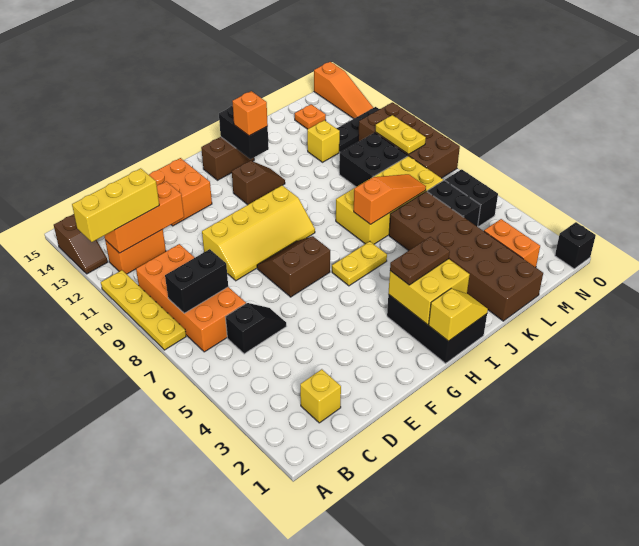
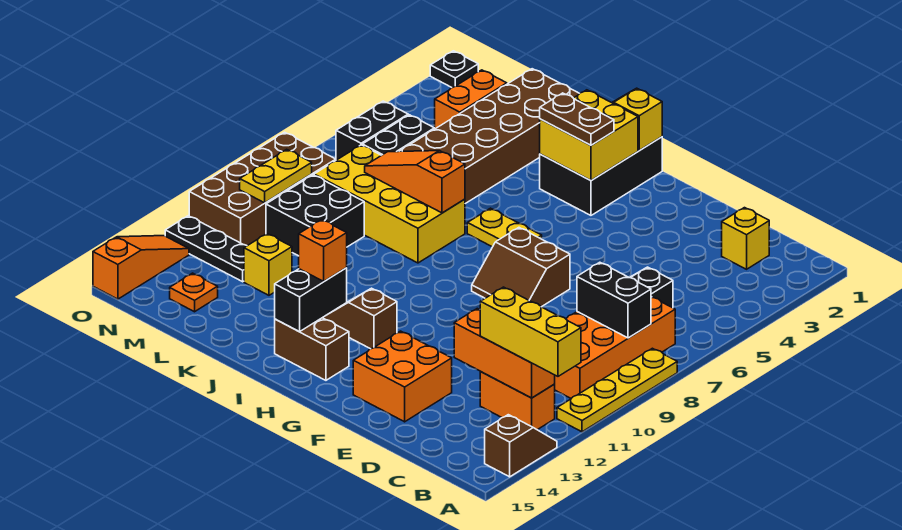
yellow 2x4 slope [202,185,315,281] -> none
black 1x1 brick [555,222,596,269] -> black 1x1 plate [430,51,478,88]

